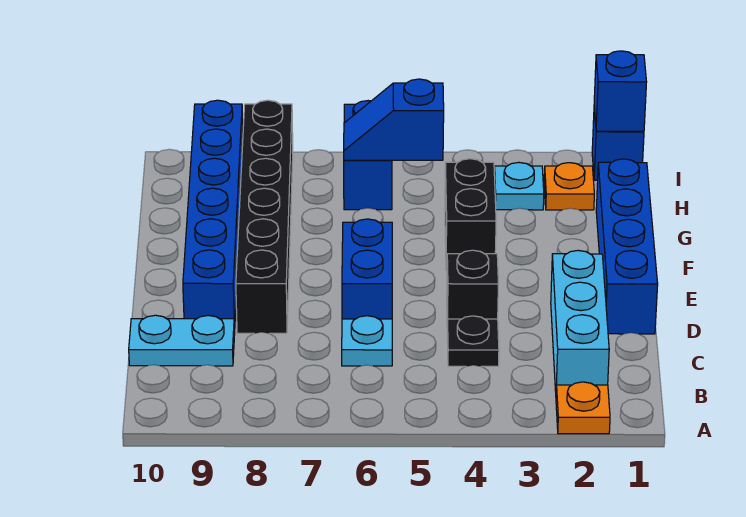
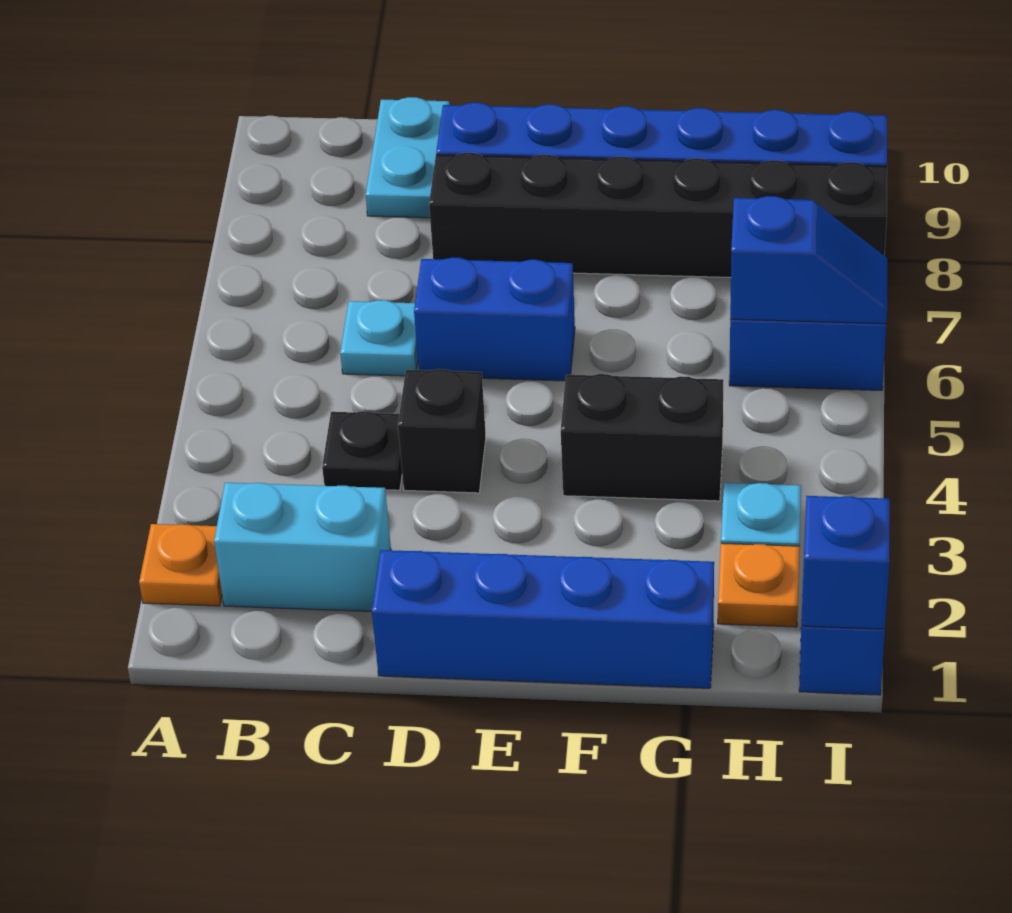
cyan 1x3 brick [551,250,609,391] -> cyan 1x2 brick [214,483,391,611]
blue 1x2 slope [344,79,444,160] -> blue 1x2 slope turned to [730,196,887,324]

